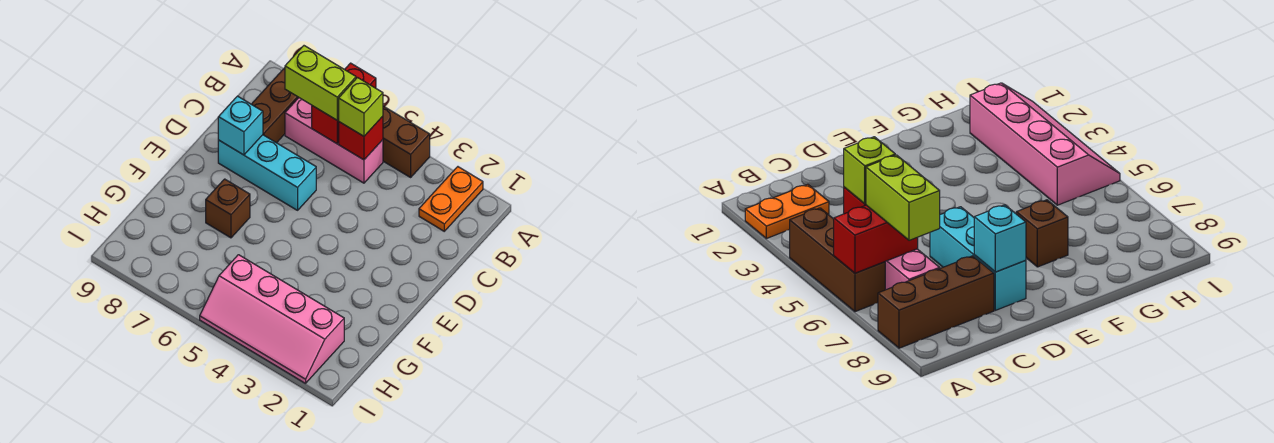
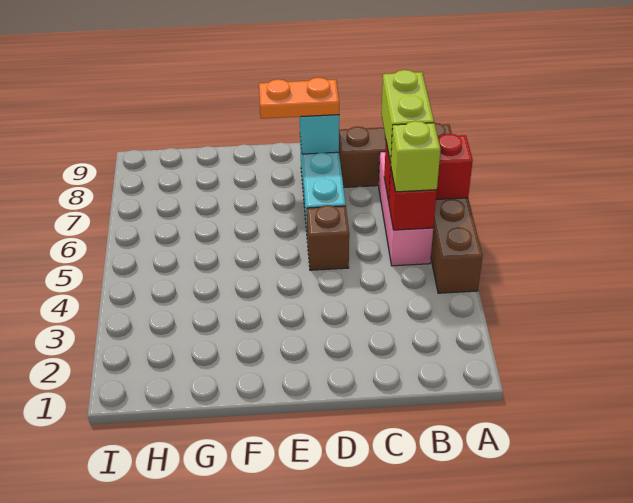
orange 1x2 plate [419,167,483,231] -> orange 1x2 plate moved to [259,77,339,118]
brown 1x1 brick [206,179,250,238] -> brown 1x1 brick moved to [307,205,349,270]
pink 2x4 slope [200,255,344,383] -> none

